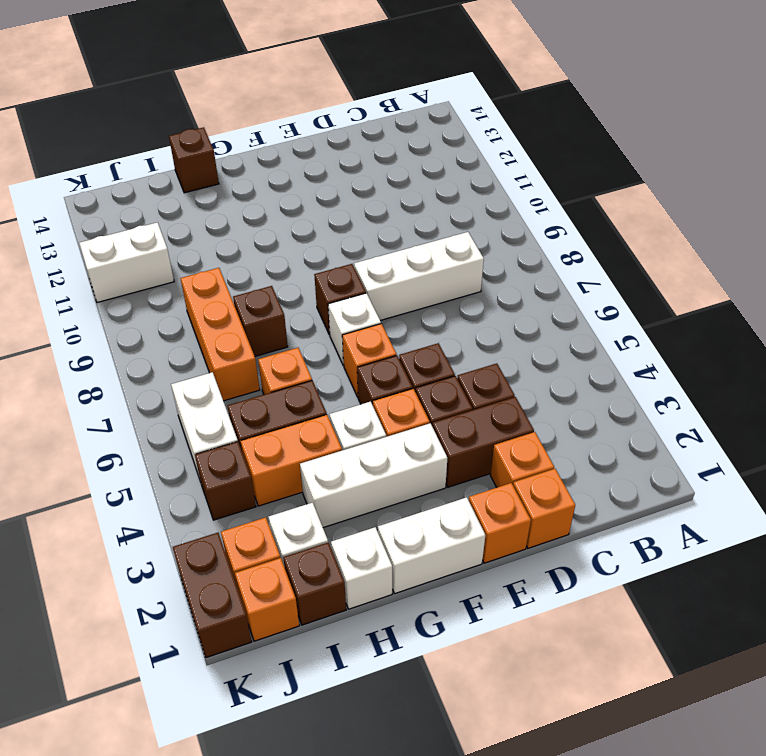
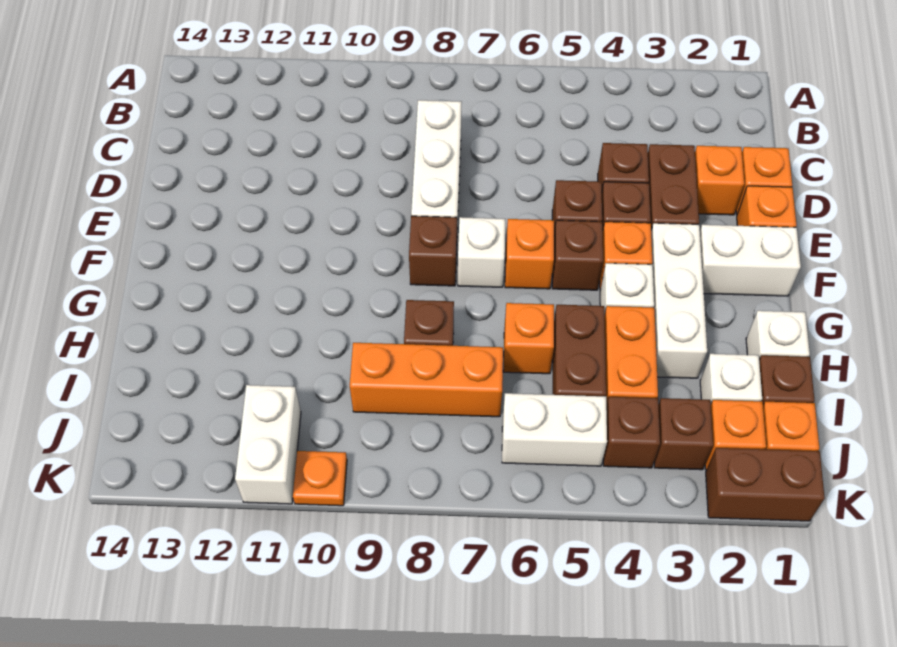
white 1x2 brick [378,497,485,594] -> white 1x2 brick turned to [700,225,801,296]
brown 1x1 brick [169,127,219,193] -> brown 1x1 brick moved to [654,398,713,470]
none -> orange 1x1 plate [293,451,347,506]

